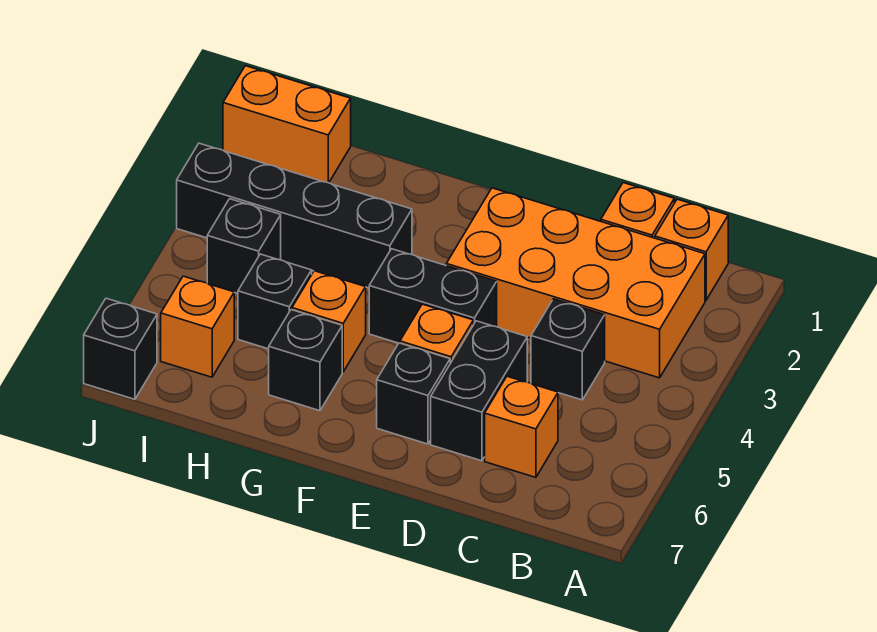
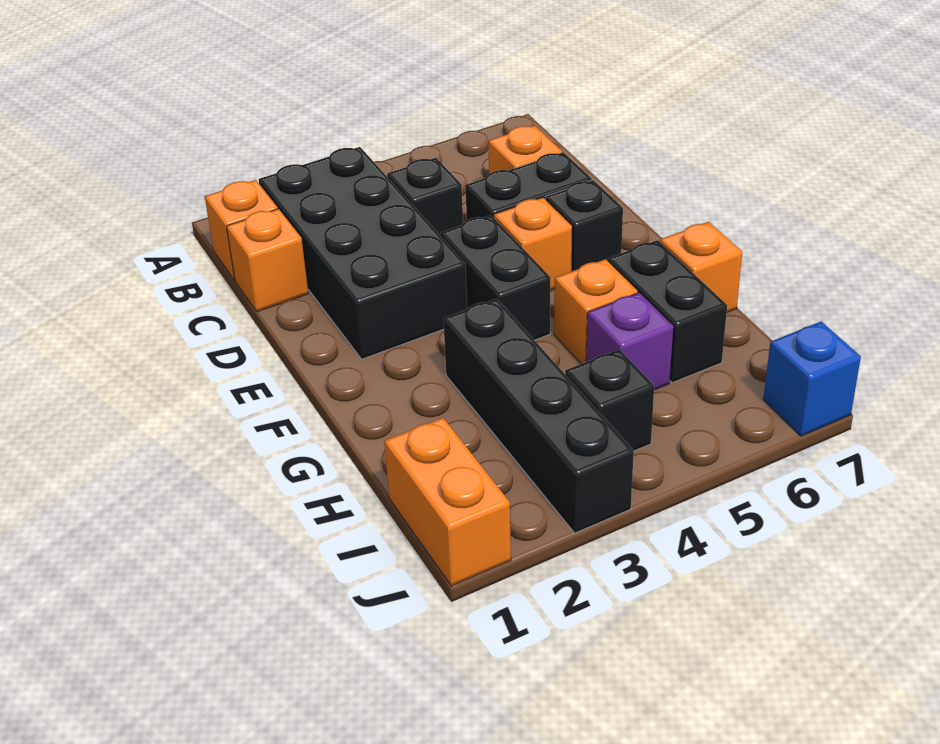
orange 2x4 brick [446,188,705,378] -> black 2x4 brick [259,147,467,359]
black 1x1 brick [269,310,342,411] -> black 1x2 brick [608,240,727,383]
black 1x1 brick [238,254,312,349] -> purple 1x1 brick [586,293,673,390]
orange 1x1 brick [161,276,234,377] -> orange 1x1 brick moved to [660,222,742,312]
black 1x1 brick [84,298,157,399] -> blue 1x1 brick [763,322,861,436]

